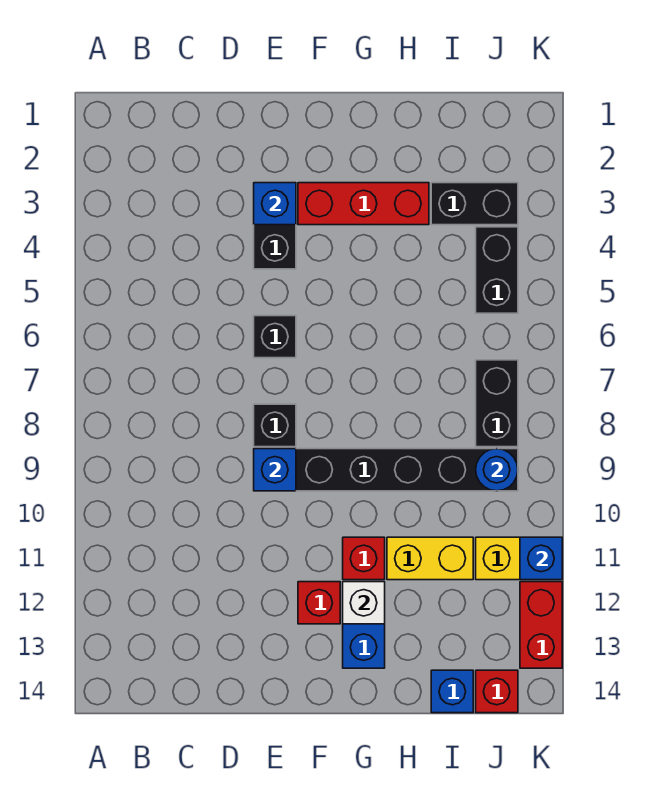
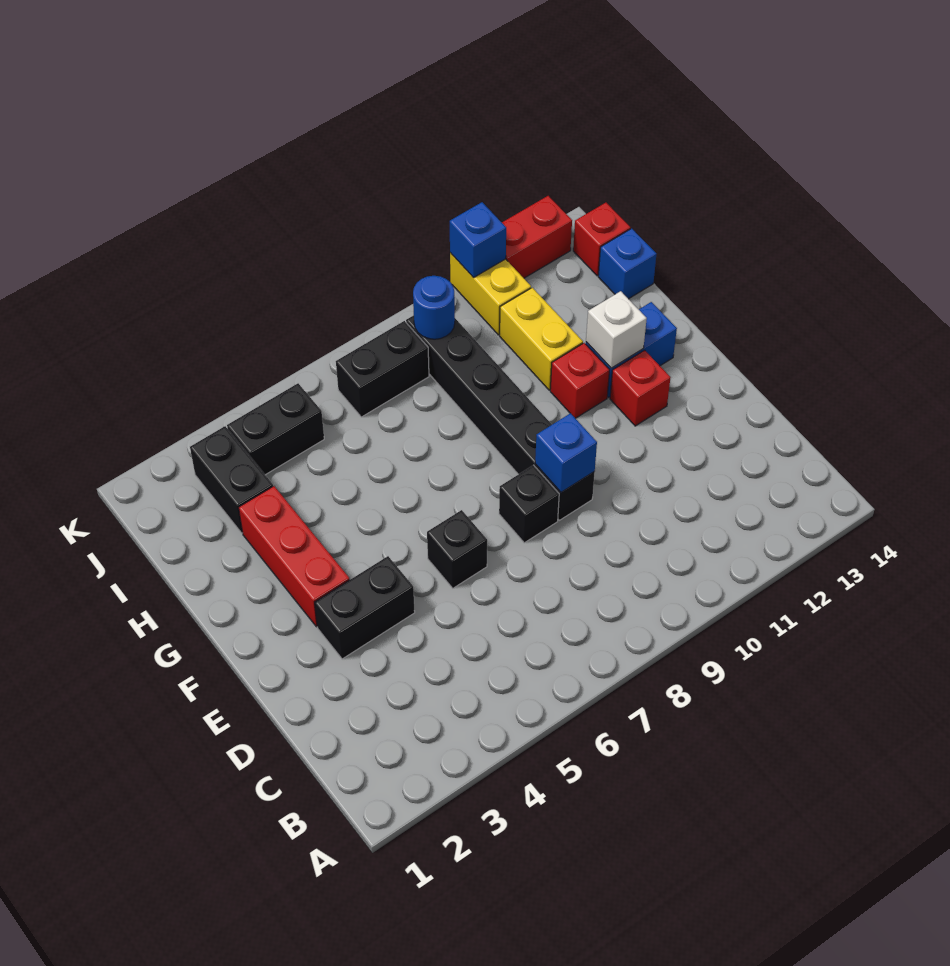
blue 1x1 brick [254,183,296,225] -> none

